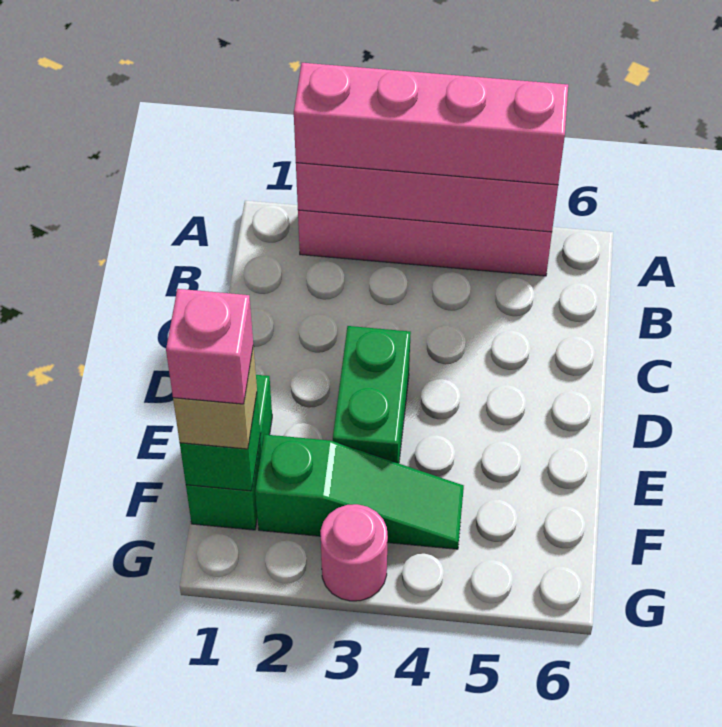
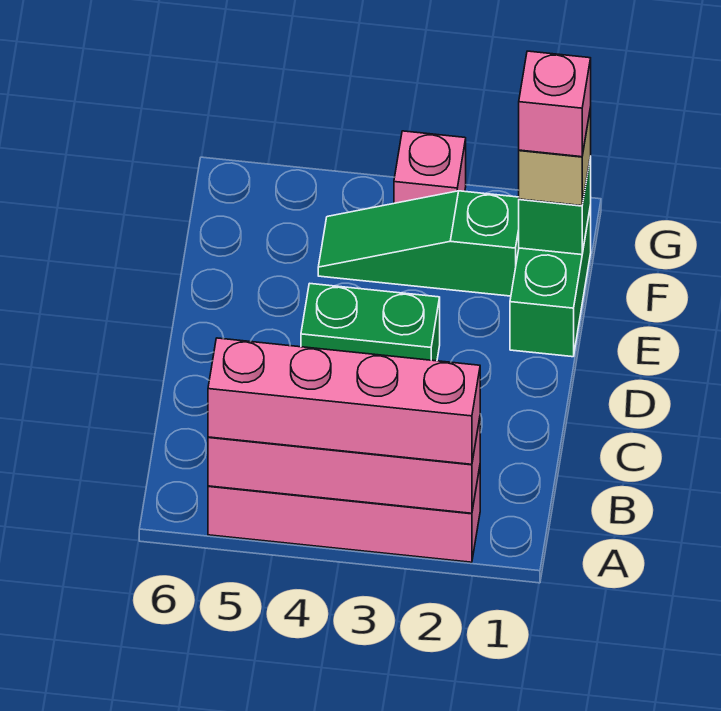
green 1x2 brick [333,326,411,463] -> green 1x2 brick turned to [301,284,440,361]
pink 1x1 round brick [320,504,388,601] -> pink 1x1 brick [394,131,466,203]

